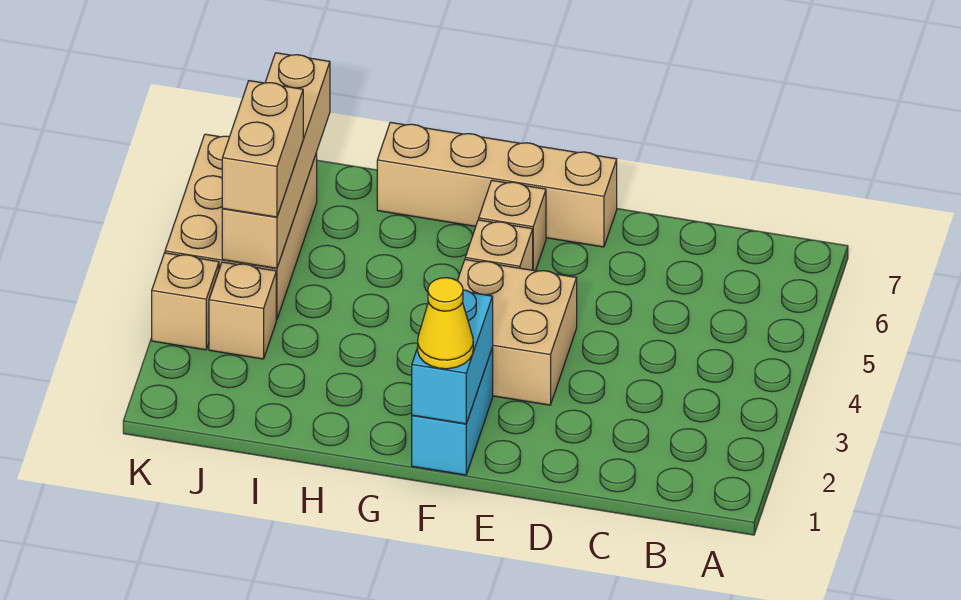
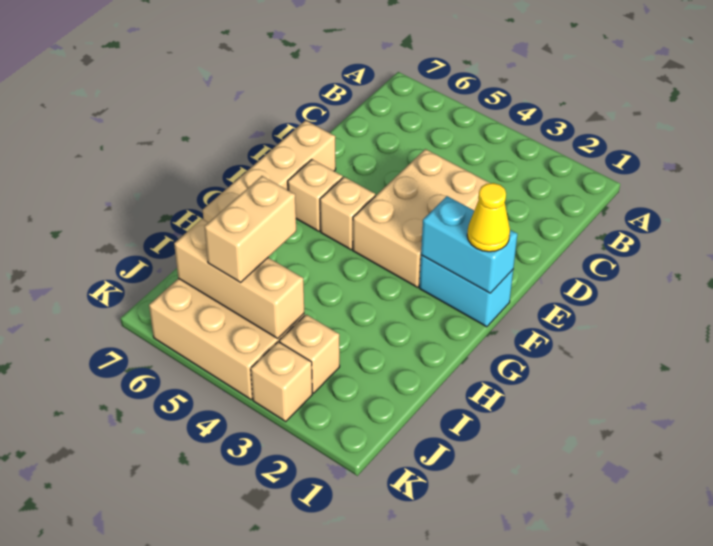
tan 2x2 brick [458,260,577,405] -> tan 2x3 brick [353,149,489,287]
tan 1x4 brick [222,53,330,268] -> tan 1x3 brick [174,219,304,338]
tan 1x2 brick [222,81,303,217] -> tan 1x2 brick turned to [205,176,296,283]

